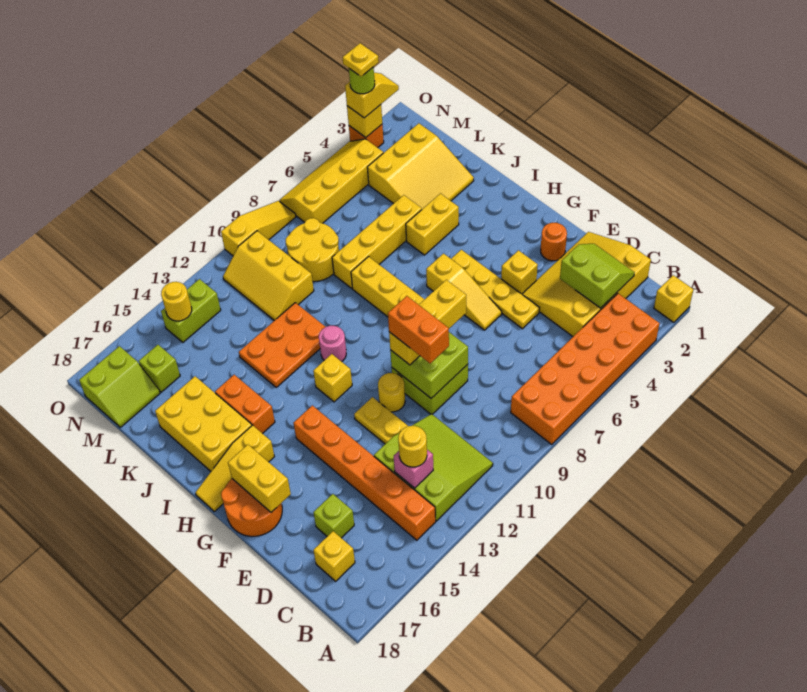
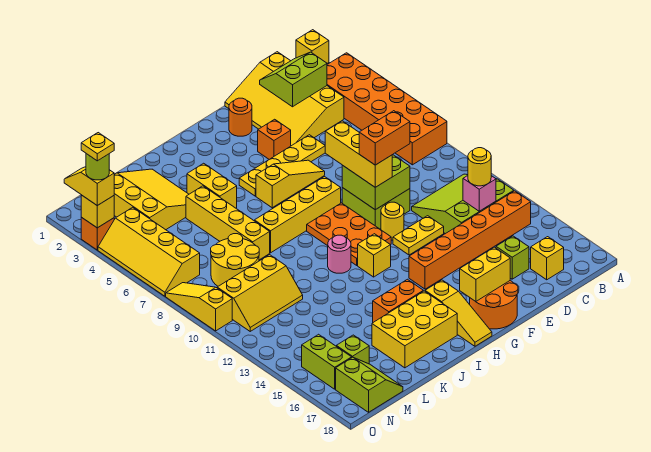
yellow 1x1 brick [501,250,538,294] -> orange 1x1 brick [258,119,291,159]
orange 2x3 plate [239,303,325,387] -> orange 2x3 plate moved to [307,203,391,265]
lime 1x2 brick [161,279,221,342] -> lime 1x2 brick moved to [302,334,352,389]
yellow 1x1 round brick [161,282,192,321] -> none

